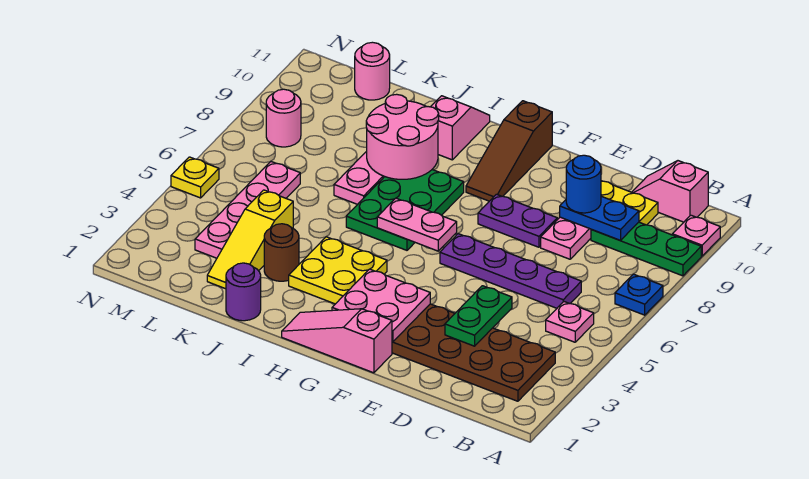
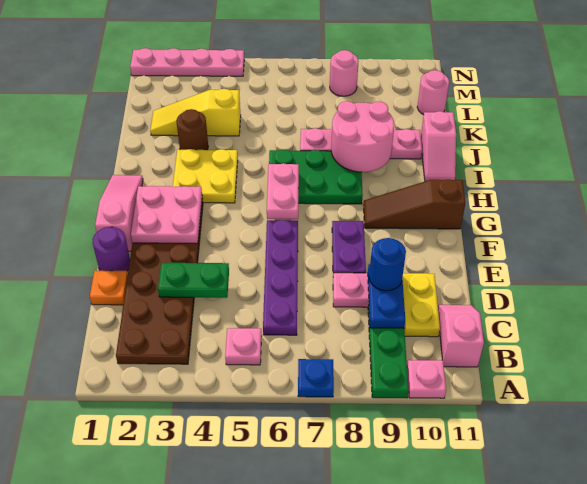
none -> orange 1x1 plate [90,271,128,305]
pink 1x2 slope [431,96,490,160] -> pink 1x2 slope turned to [421,111,456,181]
purple 1x1 round brick [226,263,261,321] -> purple 1x1 round brick moved to [93,227,130,271]
pink 1x4 plate [195,162,300,258] -> pink 1x4 plate moved to [130,48,244,76]
yellow 1x1 plate [171,157,219,198] -> none

